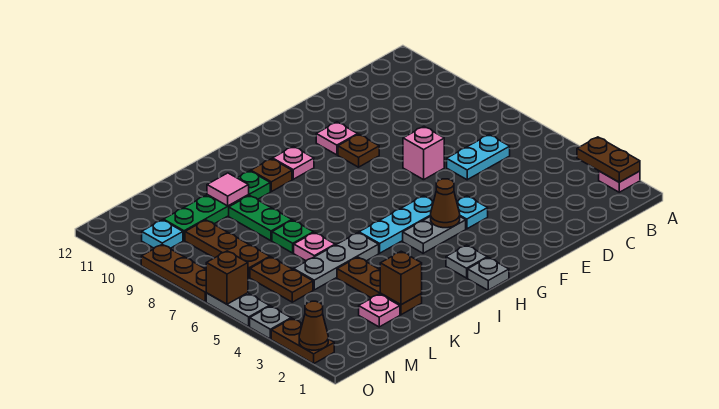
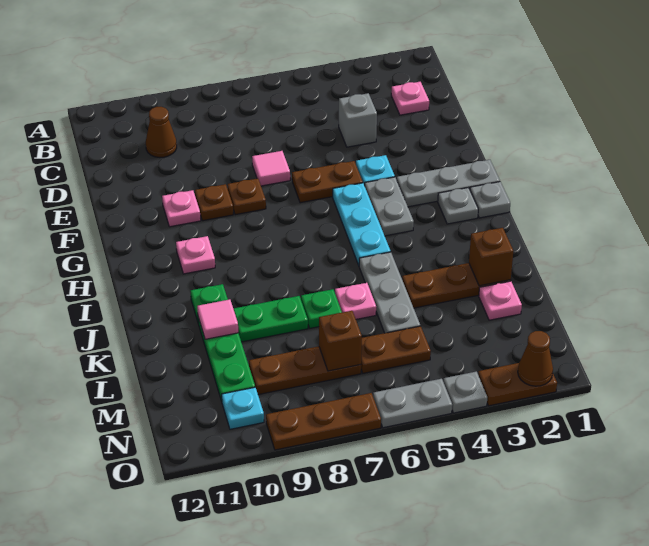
pink 1x1 plate [599,171,640,192] -> pink 1x1 plate moved to [391,82,429,115]
brown 1x2 plate [577,137,640,182] -> brown 1x2 plate moved to [292,161,363,203]
cyan 1x2 plate [447,135,510,180] -> none
none -> grey 1x1 brick [339,93,377,147]
pink 1x1 brick [403,126,444,180] -> pink 1x1 tile [252,151,290,186]
none -> grey 1x3 plate [397,160,500,207]
brown 1x1 cone [431,179,460,228] -> brown 1x1 cone moved to [146,107,177,158]
brown 1x1 plate [251,159,292,192] -> brown 1x1 plate moved to [227,178,266,215]
brown 1x1 brick [206,251,248,304] -> brown 1x1 brick moved to [319,311,362,371]

